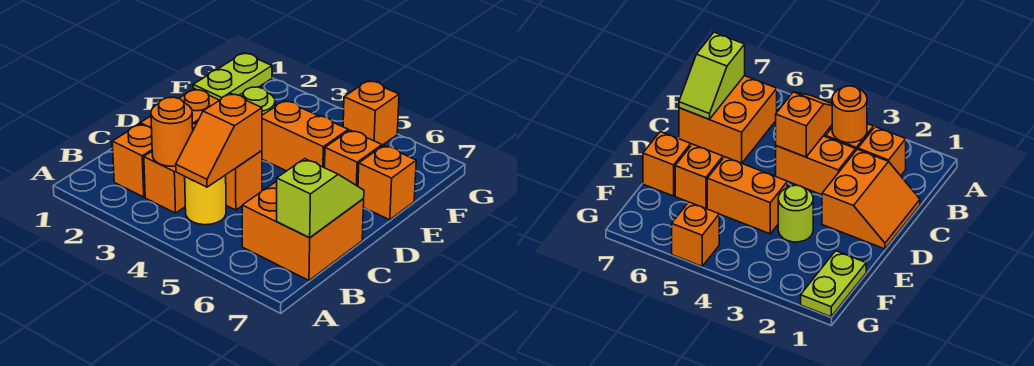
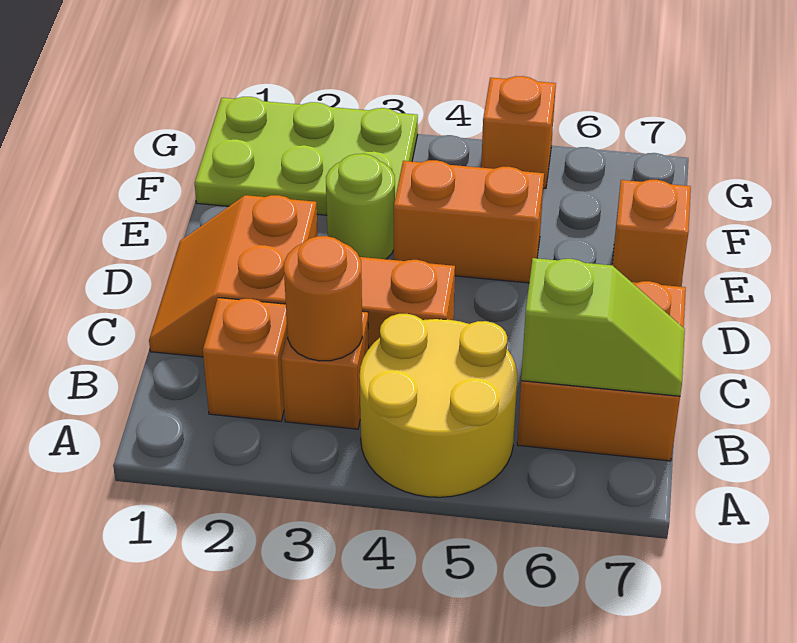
yellow 1x1 round brick [185,175,226,225] -> yellow 2x2 round brick [360,314,517,497]
orange 1x2 slope [176,93,262,187] -> none
lime 1x2 slope [276,159,364,238] -> lime 1x2 slope turned to [521,258,685,396]
orange 1x1 brick [325,130,382,186] -> none
lime 1x2 plate [193,53,272,100] -> lime 2x3 plate [195,97,418,215]

